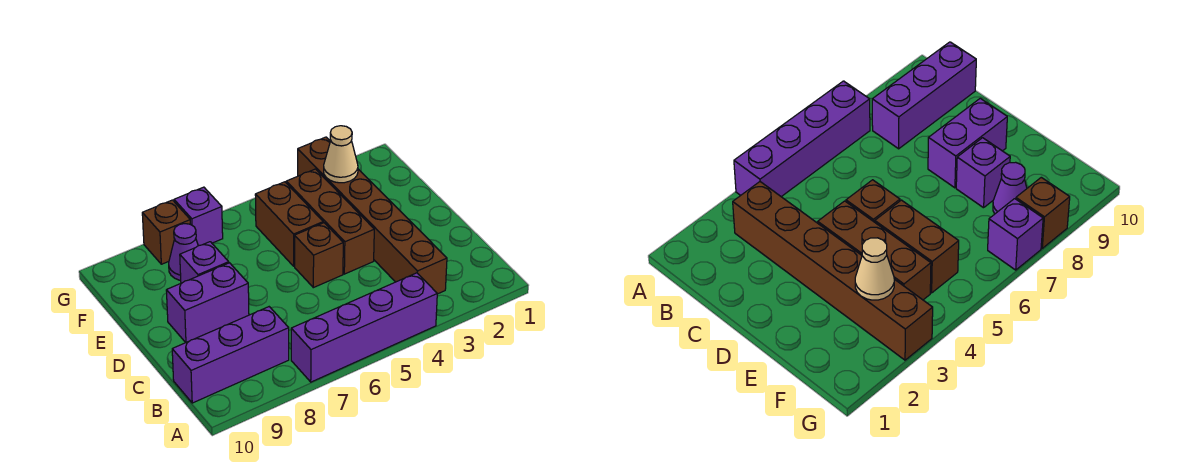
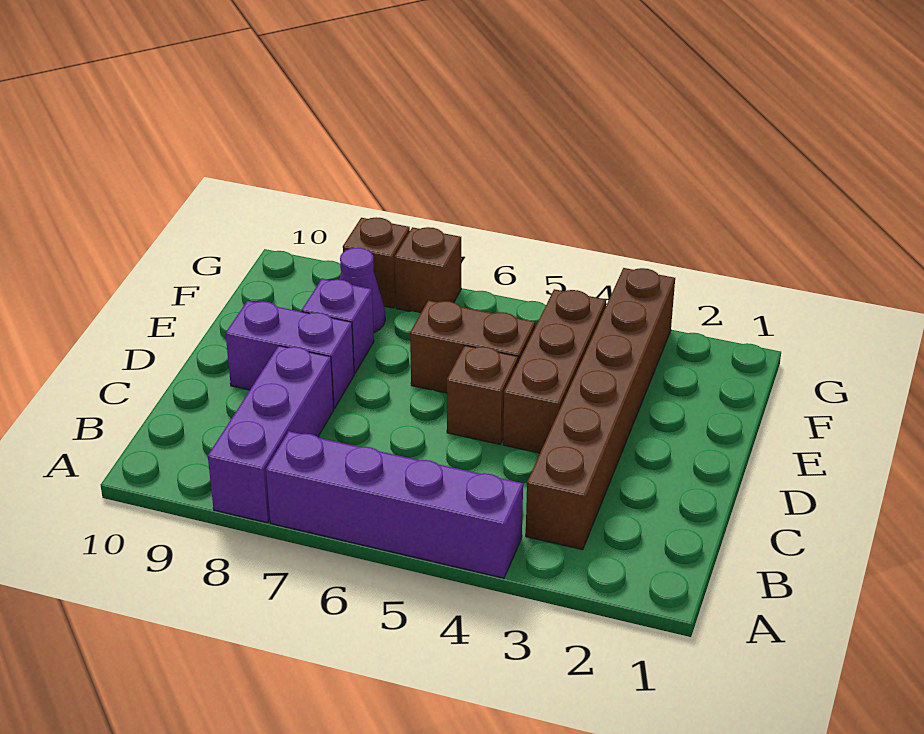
purple 1x3 brick [172,307,289,403] -> purple 1x3 brick turned to [208,346,334,523]
brown 1x2 brick [255,182,323,266] -> brown 1x2 brick turned to [410,300,535,393]
tan 1x1 cone [324,126,358,183] -> none
purple 1x1 brick [174,187,223,246] -> brown 1x1 brick [395,227,461,313]

